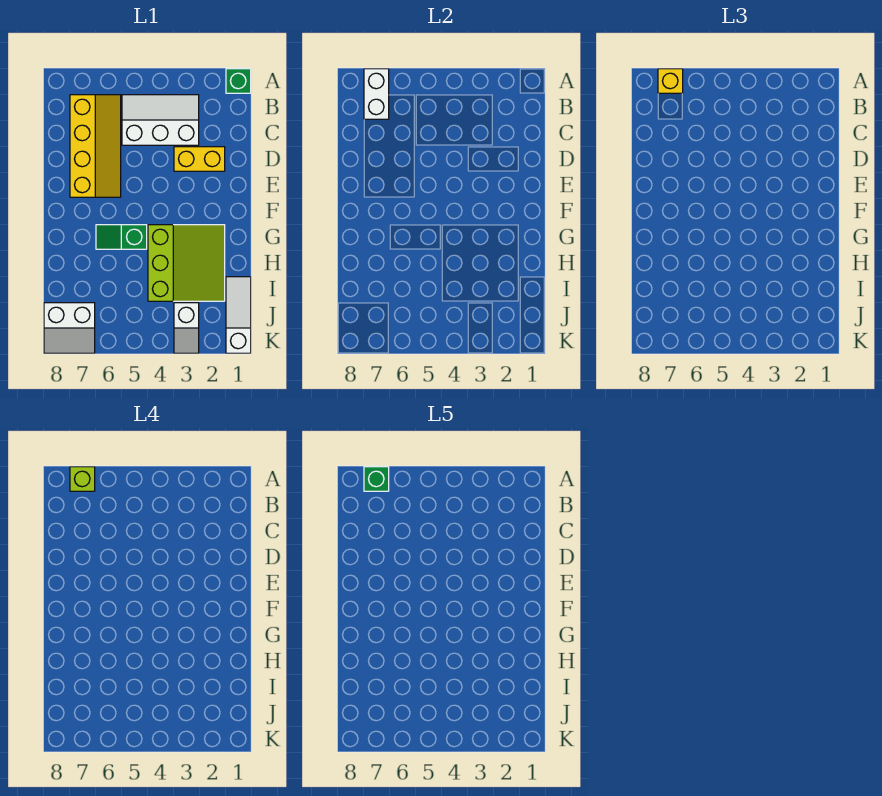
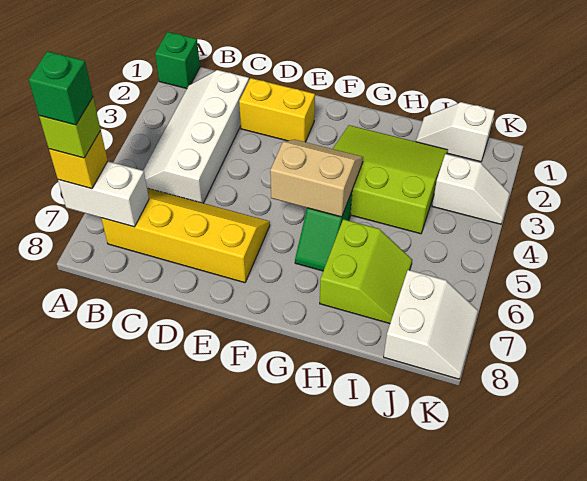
white 2x3 slope [122,95,199,145] -> white 2x4 slope [143,70,249,203]
yellow 1x2 brick [174,147,225,171] -> yellow 1x2 brick turned to [239,78,315,142]
none -> tan 2x2 slope [270,140,363,217]
none -> lime 2x2 slope [320,219,412,324]
white 1x3 slope [226,277,251,353] -> white 1x2 slope [416,102,495,162]

